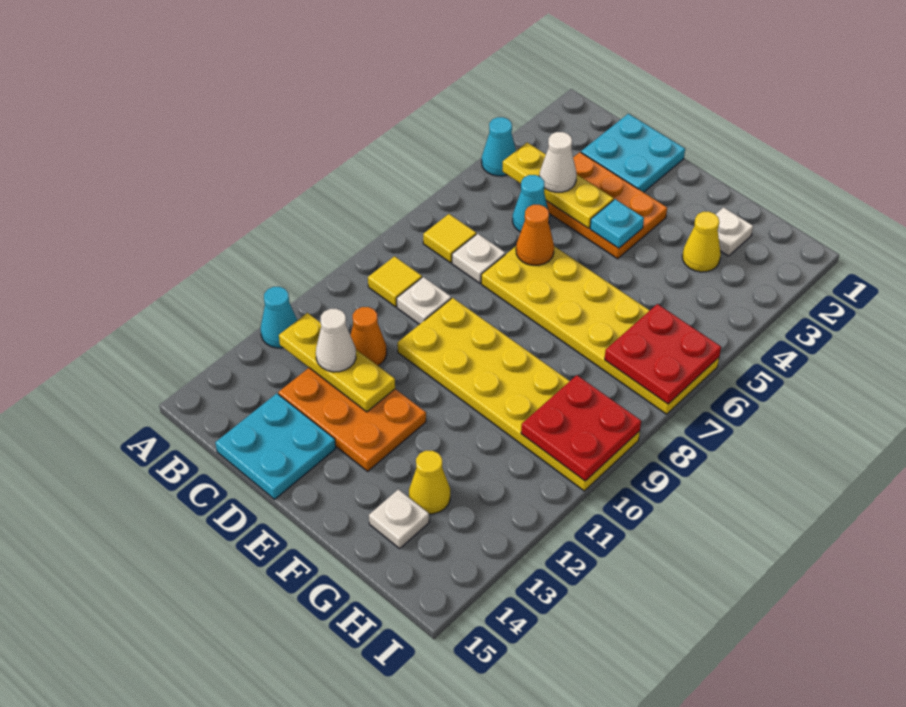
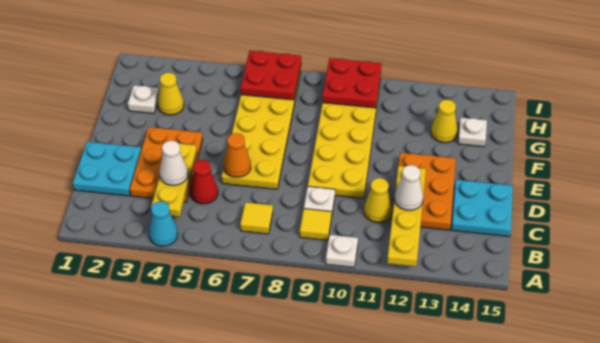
cyan 1x1 cone [261,287,297,348] -> none
yellow 1x3 plate [279,313,395,412] -> yellow 1x4 plate [387,166,426,267]
cyan 1x1 cone [513,175,550,232] -> red 1x1 cone [190,160,218,204]
white 1x1 plate [452,234,505,283] -> white 1x1 plate moved to [326,235,358,267]
orange 1x1 cone [351,307,387,365] -> yellow 1x1 cone [364,178,392,222]
cyan 1x1 plate [590,199,644,248] -> none

